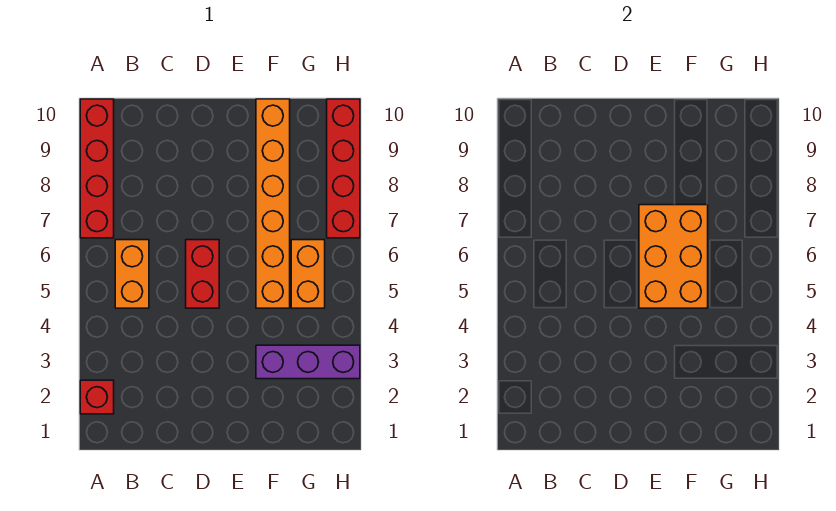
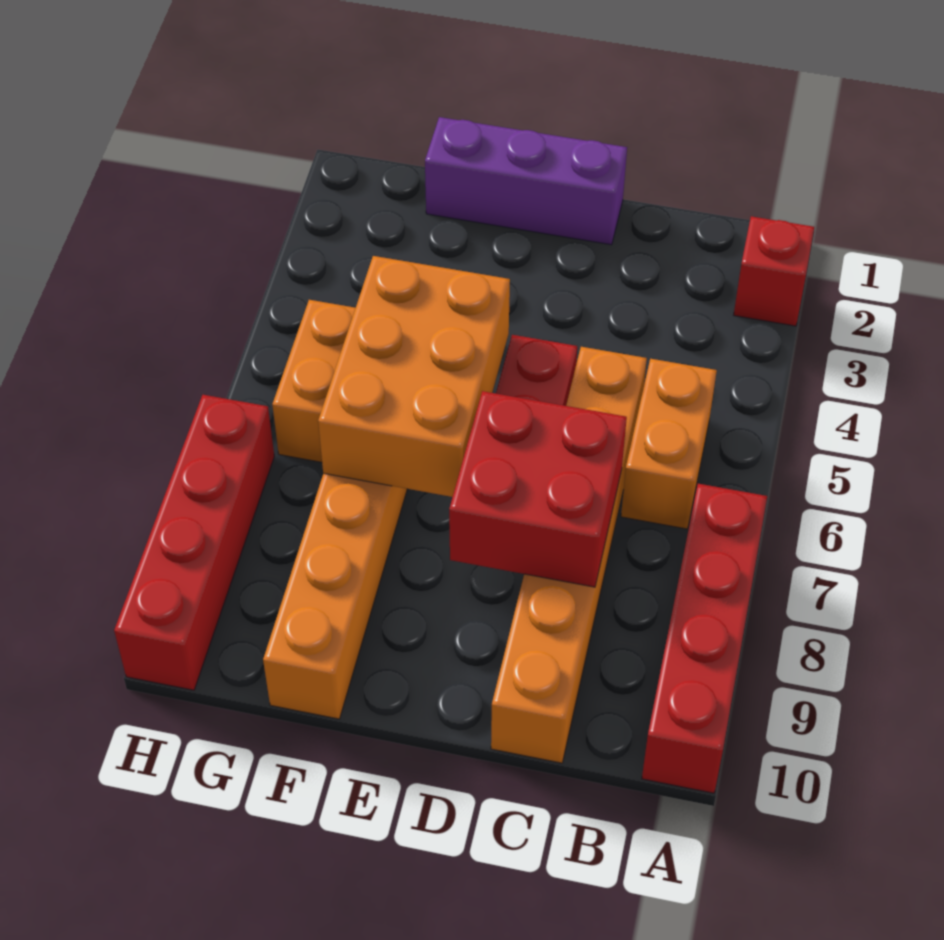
none -> orange 1x6 brick [491,347,647,763]
none -> red 2x2 brick [449,391,627,587]
purple 1x3 brick [256,345,360,379] -> purple 1x3 brick moved to [425,117,627,245]

